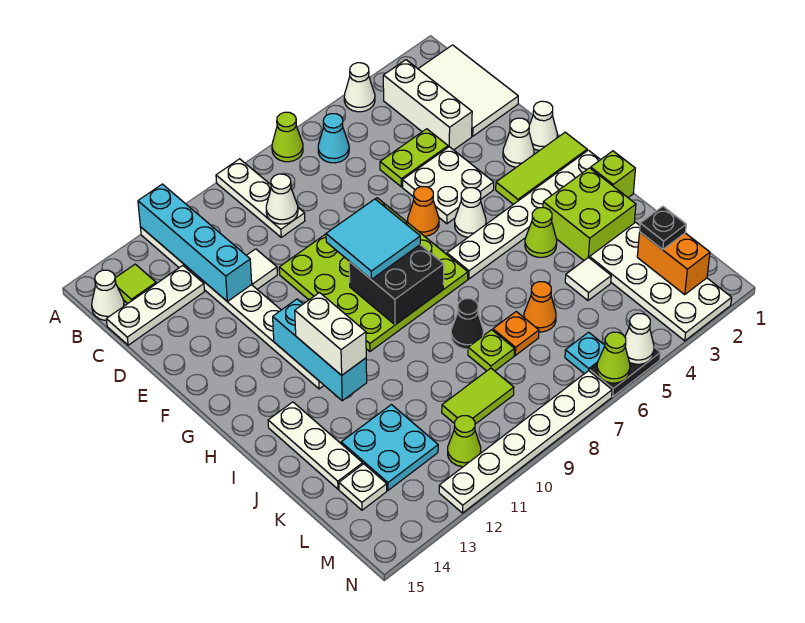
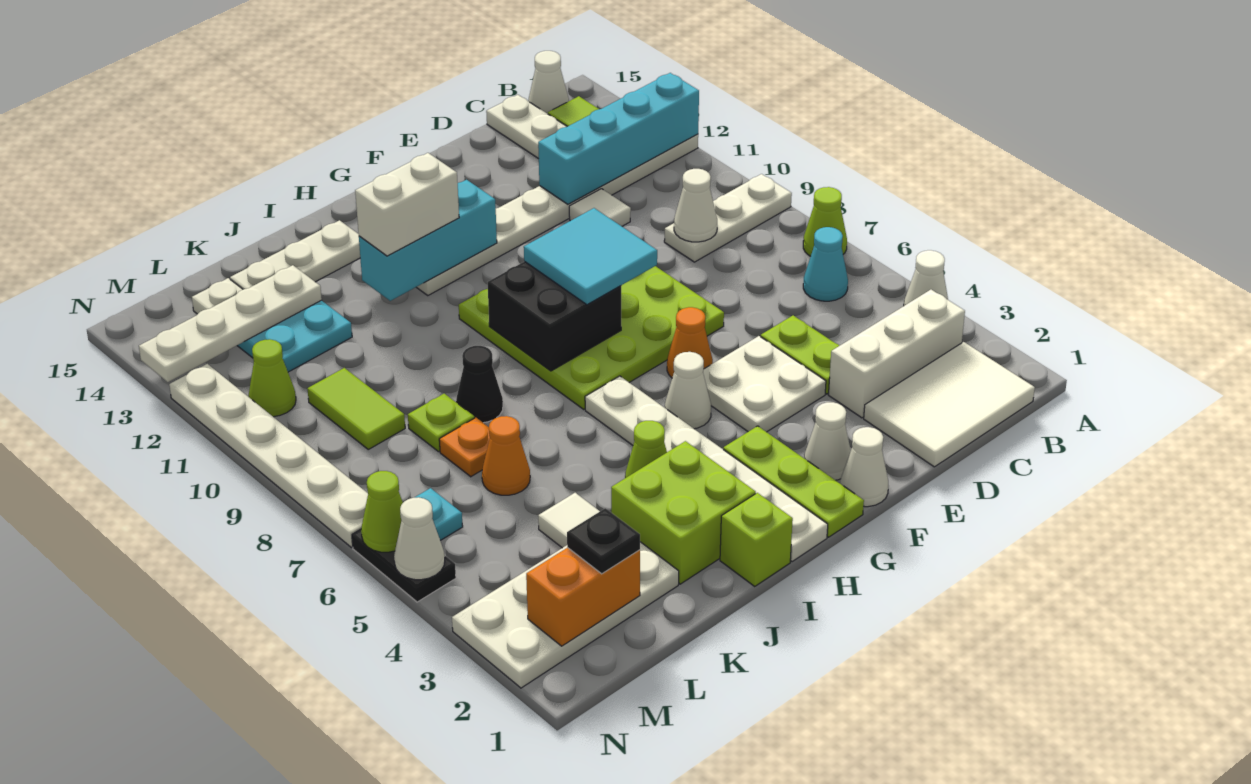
lime 1x3 tile [496,132,587,204] -> lime 1x3 plate [723,426,864,537]
none -> white 1x4 plate [139,265,322,382]

